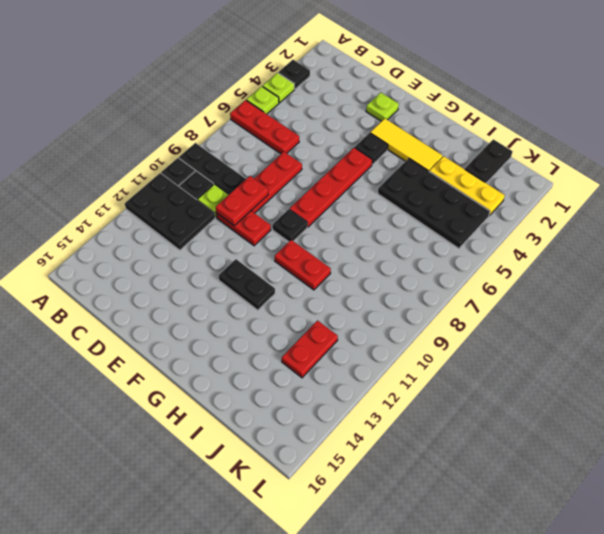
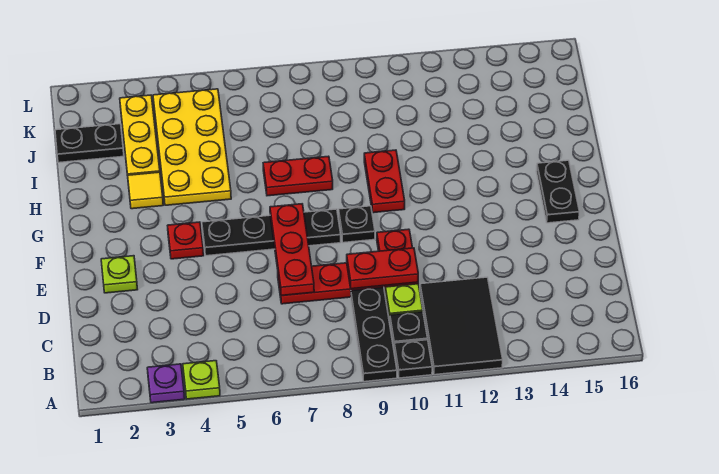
black 1x1 plate [278,60,310,89] -> purple 1x1 plate [147,364,185,403]
lime 1x1 plate [246,86,279,114] -> none
red 1x3 plate [230,100,299,154] -> red 1x3 plate moved to [270,204,314,296]
black 2x3 plate [125,173,215,250] -> black 2x3 tile [420,277,503,375]
yellow 1x3 tile [370,119,443,171] -> yellow 1x1 tile [128,172,163,209]
black 1x1 plate [355,133,388,164] -> red 1x1 plate [167,222,204,259]
red 1x4 plate [289,147,372,227] -> black 1x4 plate [202,209,341,256]
black 1x2 plate [219,259,275,310] -> black 1x2 plate moved to [536,160,579,223]
black 2x4 plate [378,158,490,249] -> yellow 2x4 plate [153,89,231,205]
red 1x2 plate [282,321,338,378] -> red 1x2 plate moved to [263,156,333,196]

